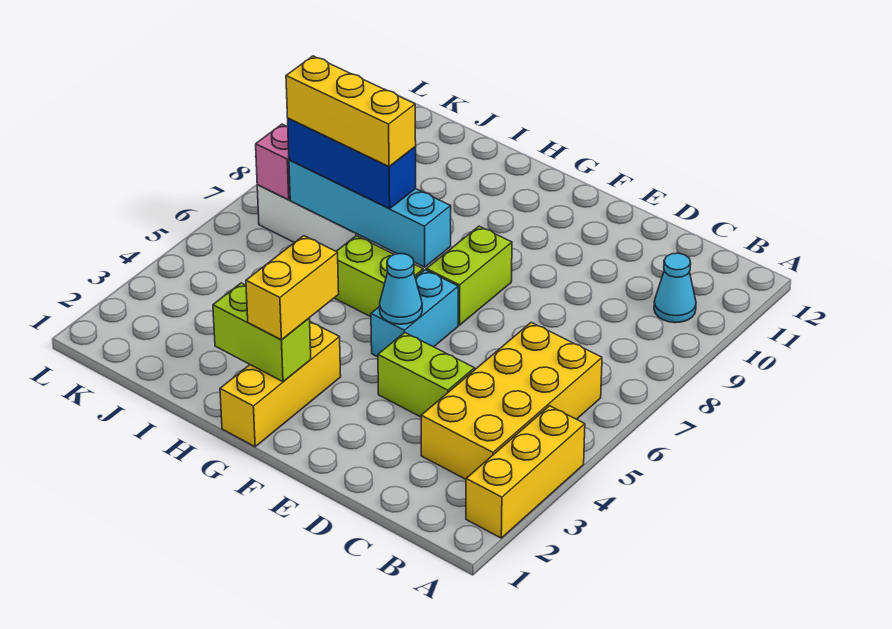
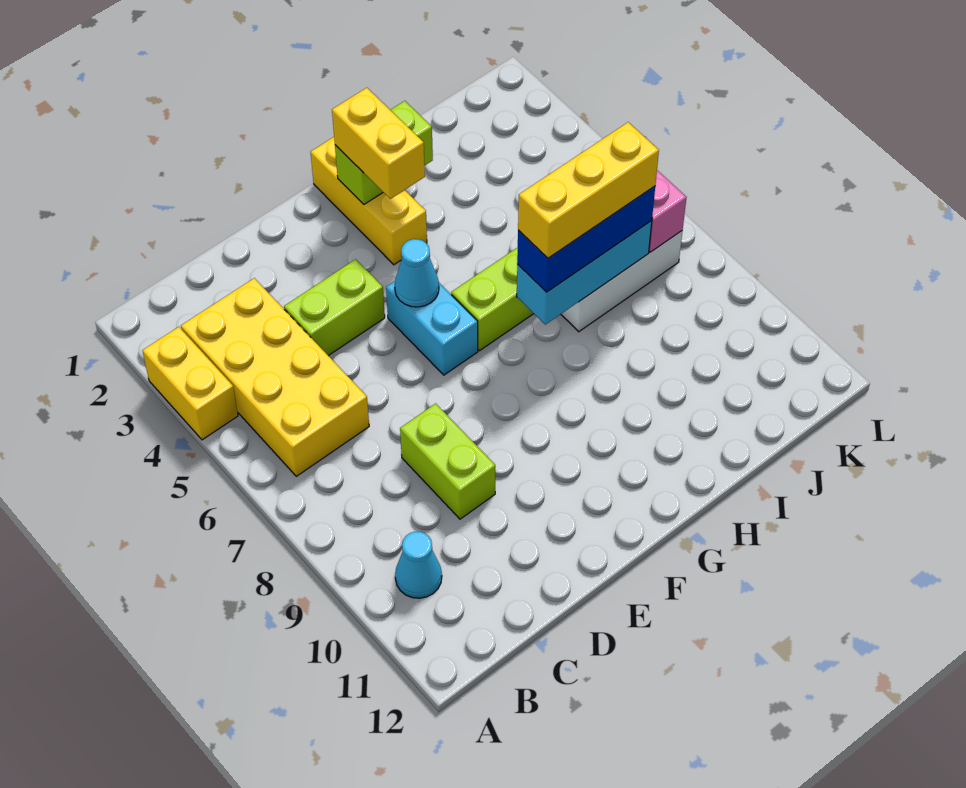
yellow 1x3 brick [466,406,585,538] -> yellow 1x2 brick [142,327,238,440]
lime 1x2 brick [426,226,512,325] -> lime 1x2 brick moved to [400,403,495,519]
cyan 1x4 brick [289,160,451,267] -> cyan 1x3 brick [517,221,652,324]

